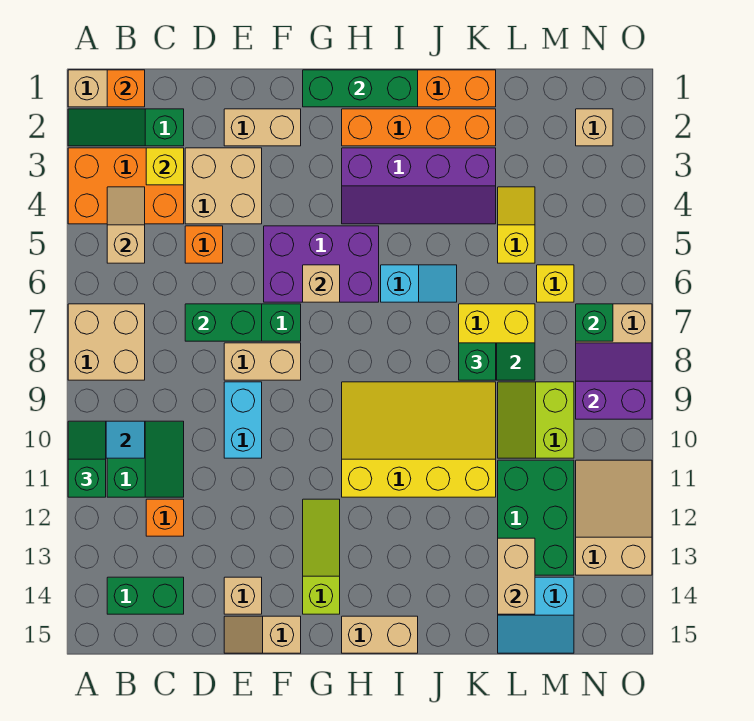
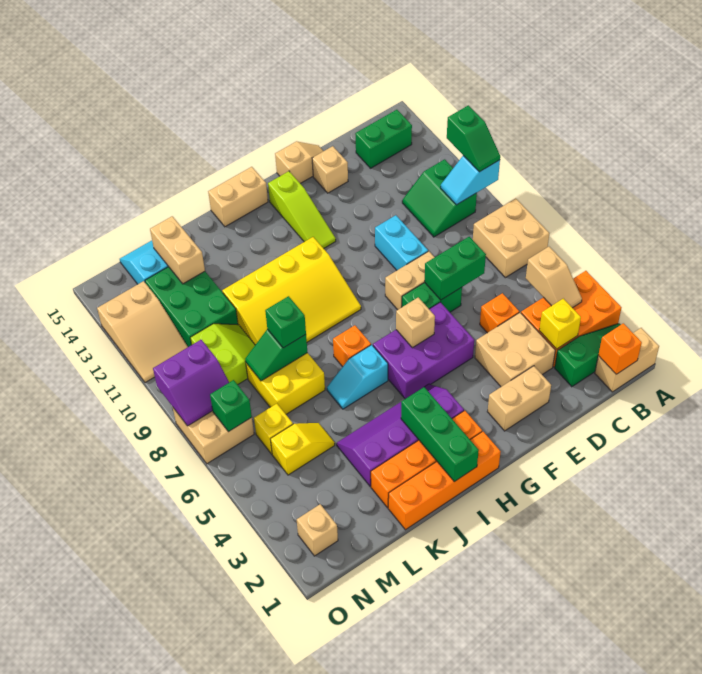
orange 1x1 brick [146,499,184,536] -> orange 1x1 brick moved to [333,325,371,367]
green 1x3 brick [303,70,418,107] -> green 1x3 brick turned to [401,387,479,482]
yellow 1x2 slope [498,187,535,263] -> yellow 1x2 slope turned to [270,423,335,475]

